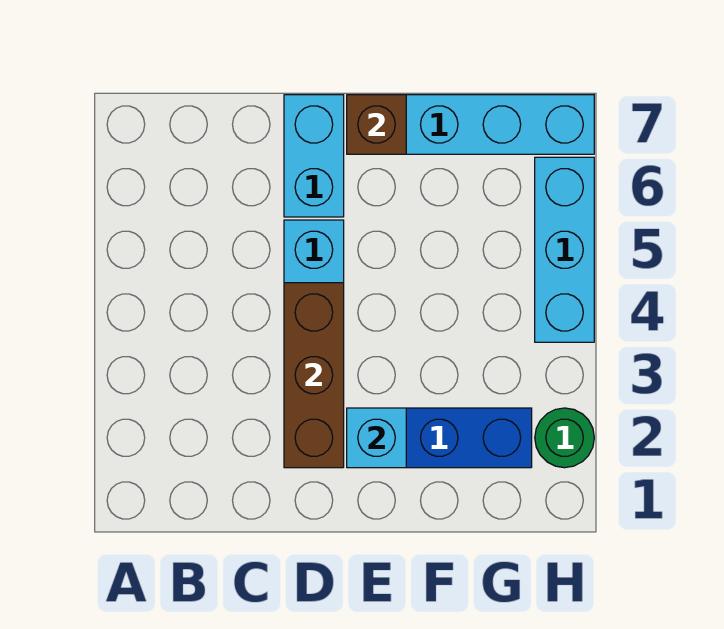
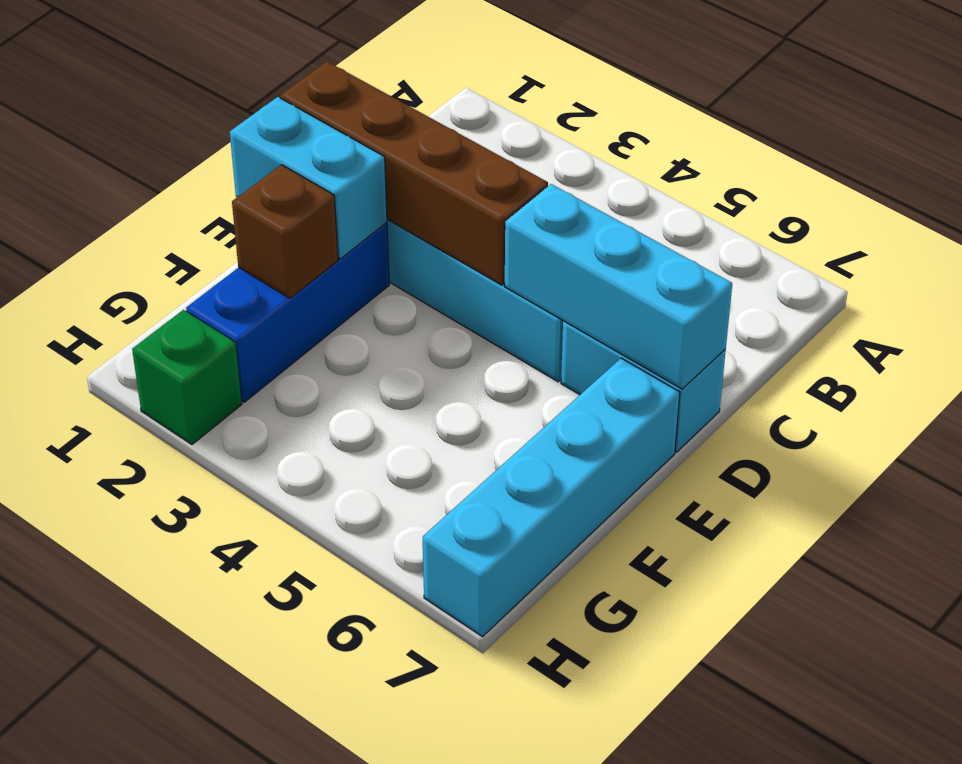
brown 1x3 brick [284,283,344,468] -> brown 1x4 brick [280,62,548,285]
cyan 1x1 brick [347,408,406,468] -> cyan 1x2 brick [230,97,387,259]
brown 1x1 brick [347,95,406,154] -> brown 1x1 brick moved to [232,165,338,298]
green 1x1 round brick [535,408,594,468] -> green 1x1 brick [132,310,242,444]
cyan 1x3 brick [535,157,594,342] -> cyan 1x3 brick moved to [505,184,732,389]

